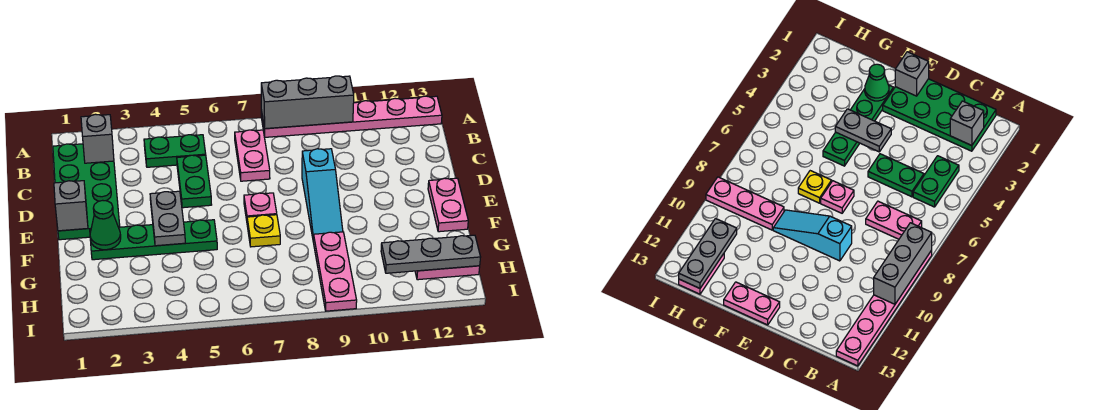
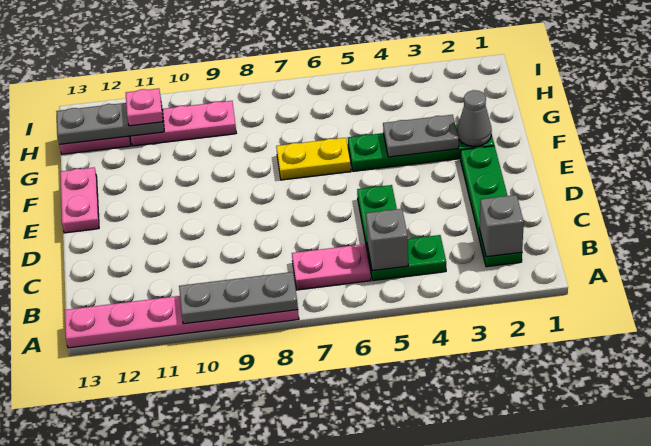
grey 1x3 brick [261,76,354,129] -> grey 1x3 plate [179,272,298,324]
green 2x4 plate [53,144,120,240] -> green 1x4 plate [460,146,522,267]
pink 1x2 plate [235,130,270,181] -> pink 1x2 plate turned to [292,244,371,290]
cyan 1x3 slope [302,149,343,240] -> none
grey 1x1 brick [54,181,88,231] -> grey 1x1 brick moved to [366,209,408,271]
grey 1x2 plate [150,191,185,246] -> grey 1x2 plate turned to [383,115,459,157]
pink 1x1 plate [244,193,277,220] -> pink 1x1 plate moved to [126,89,163,126]
green 1x1 cone [90,200,121,250] -> grey 1x1 cone [457,90,492,146]
yellow 1x1 plate [247,215,280,247] -> yellow 1x2 plate [276,138,351,180]
pink 1x3 plate [313,232,357,311] -> pink 1x3 plate turned to [131,101,236,146]

